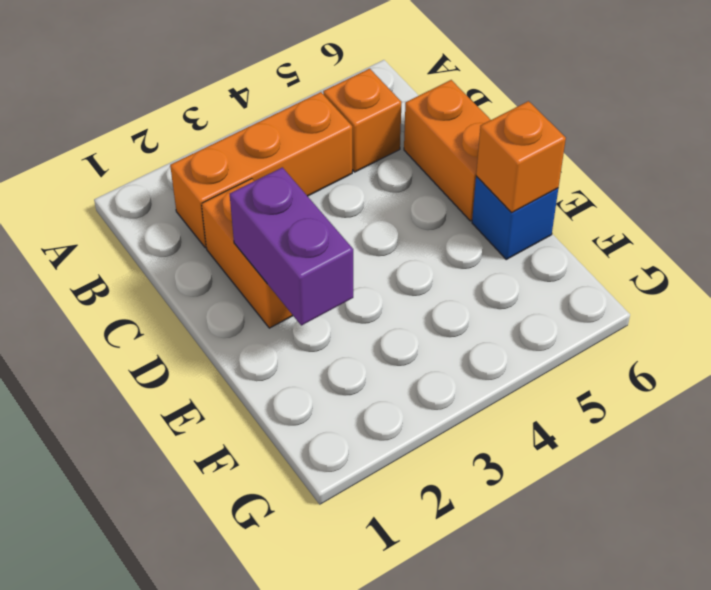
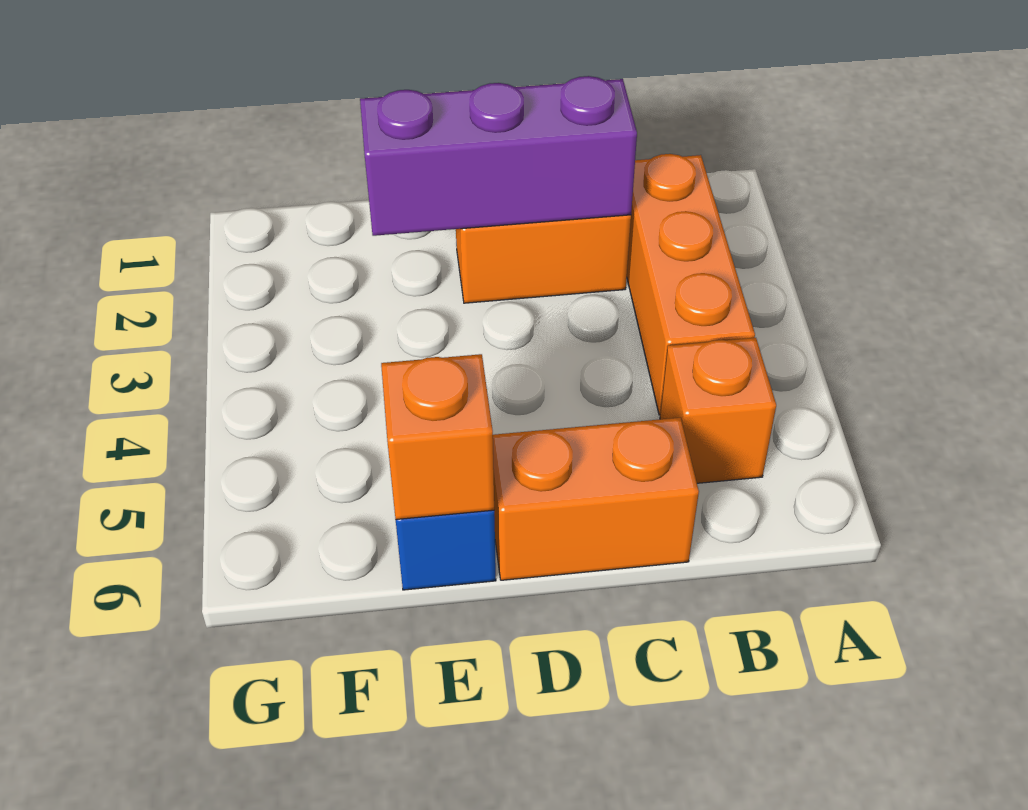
purple 1x2 brick [230,167,353,325] -> purple 1x3 brick [360,76,637,236]

